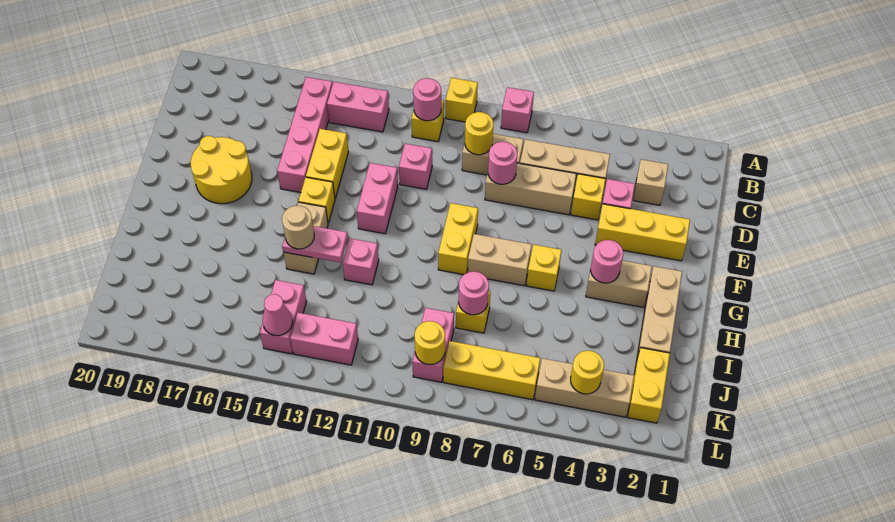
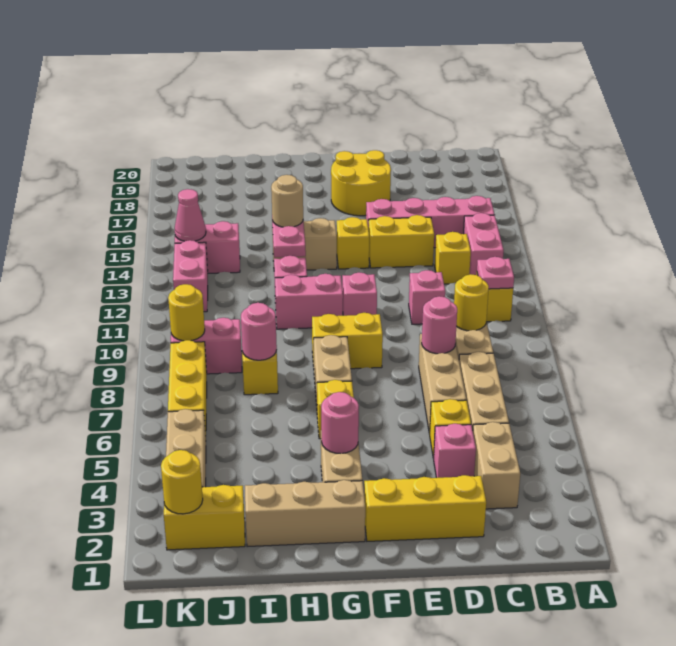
pink 1x1 brick [501,87,534,133] -> pink 1x1 brick moved to [342,273,377,316]
yellow 1x1 brick [446,78,478,122] -> yellow 1x1 brick moved to [435,232,471,284]
pink 1x1 round brick [413,78,441,121] -> pink 1x1 plate [477,257,514,289]
tan 1x1 brick [633,159,668,205] -> tan 1x2 brick [473,422,520,509]
yellow 1x3 brick [595,204,690,261] -> yellow 1x3 brick turned to [364,475,486,541]
pink 1x2 brick [357,163,398,234] -> pink 1x2 brick moved to [275,274,343,329]
yellow 1x1 round brick [571,351,604,394] -> yellow 1x1 round brick moved to [161,450,203,514]

